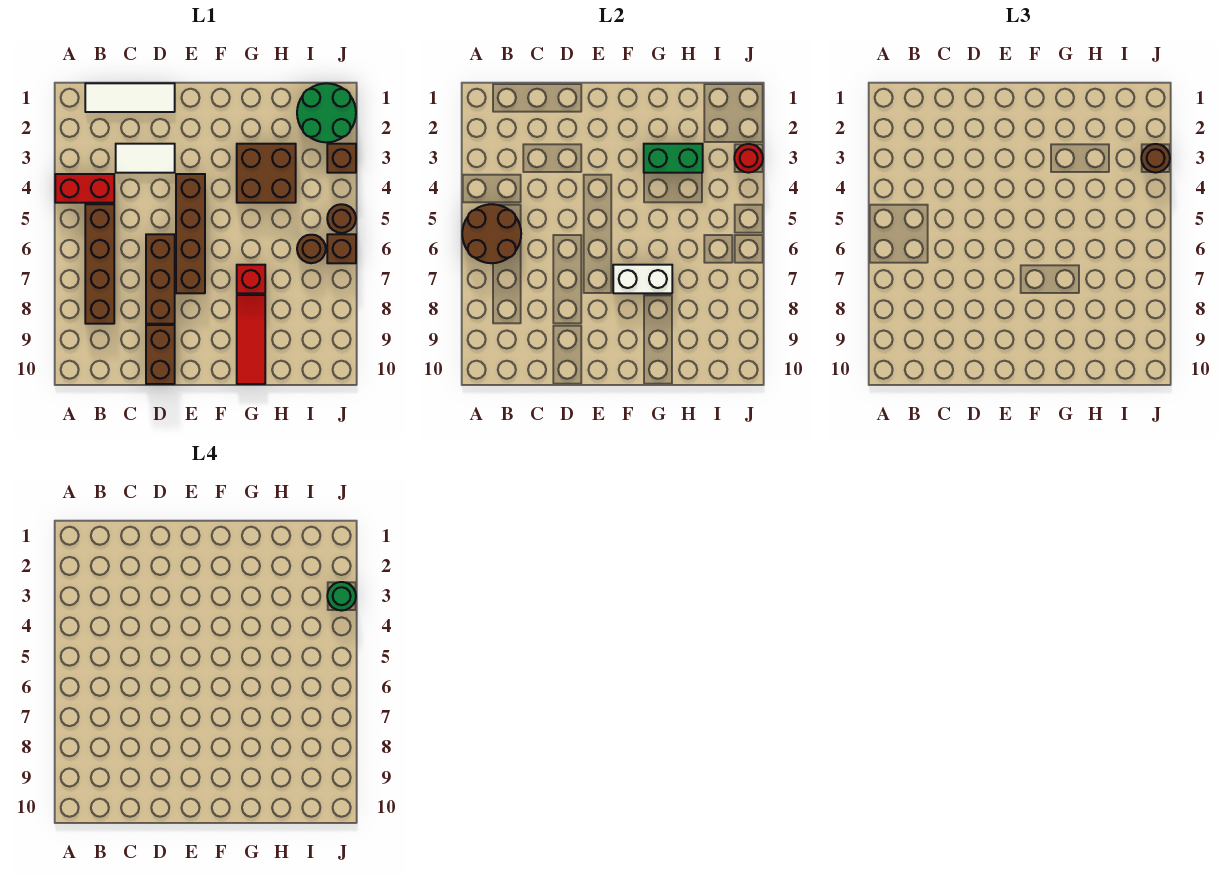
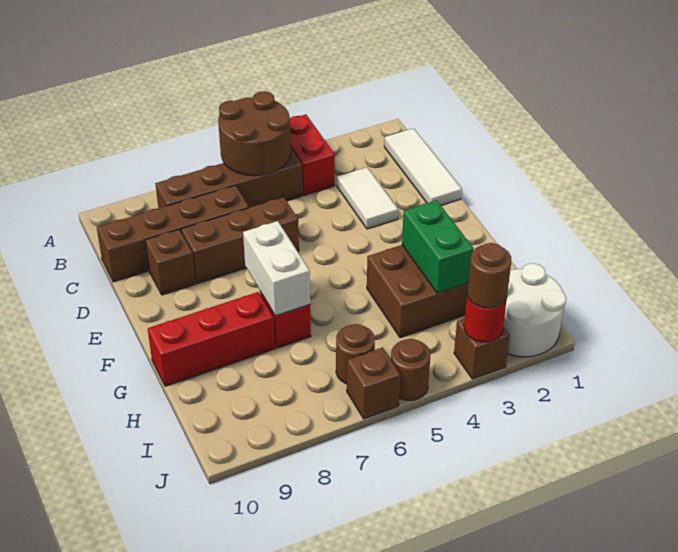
brown 1x2 brick [146,325,175,384] -> brown 1x1 brick [145,230,195,295]
brown 1x4 brick [176,174,205,293] -> brown 1x4 brick moved to [97,185,249,282]
red 1x3 tile [237,295,265,384] -> red 1x3 brick [148,292,275,386]
green 2x2 round brick [297,83,356,142] -> white 2x2 round brick [503,263,566,357]
green 1x1 round brick [327,582,356,611] -> none

